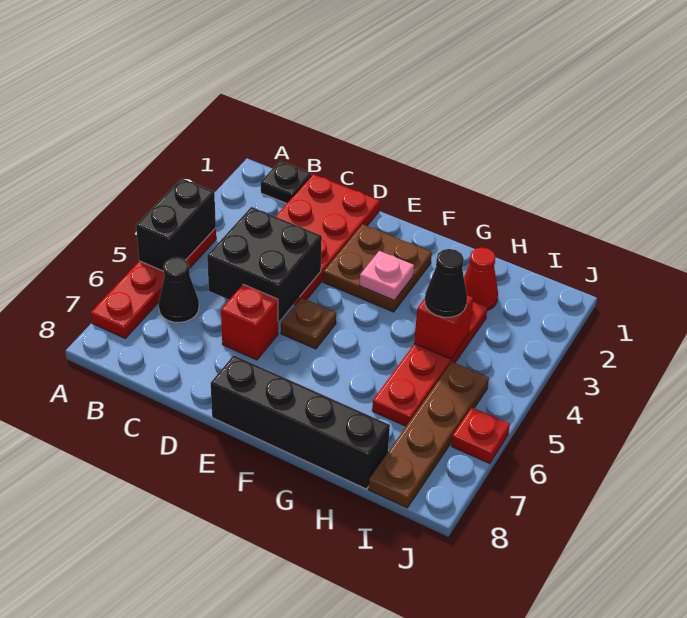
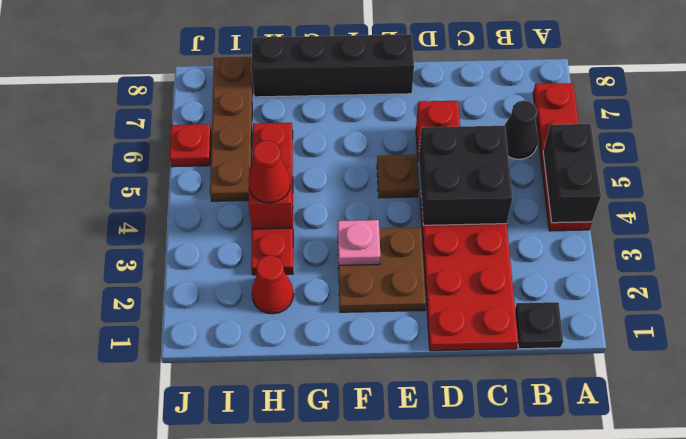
black 1x1 cone [425,249,467,317] -> red 1x1 cone [248,140,291,203]

